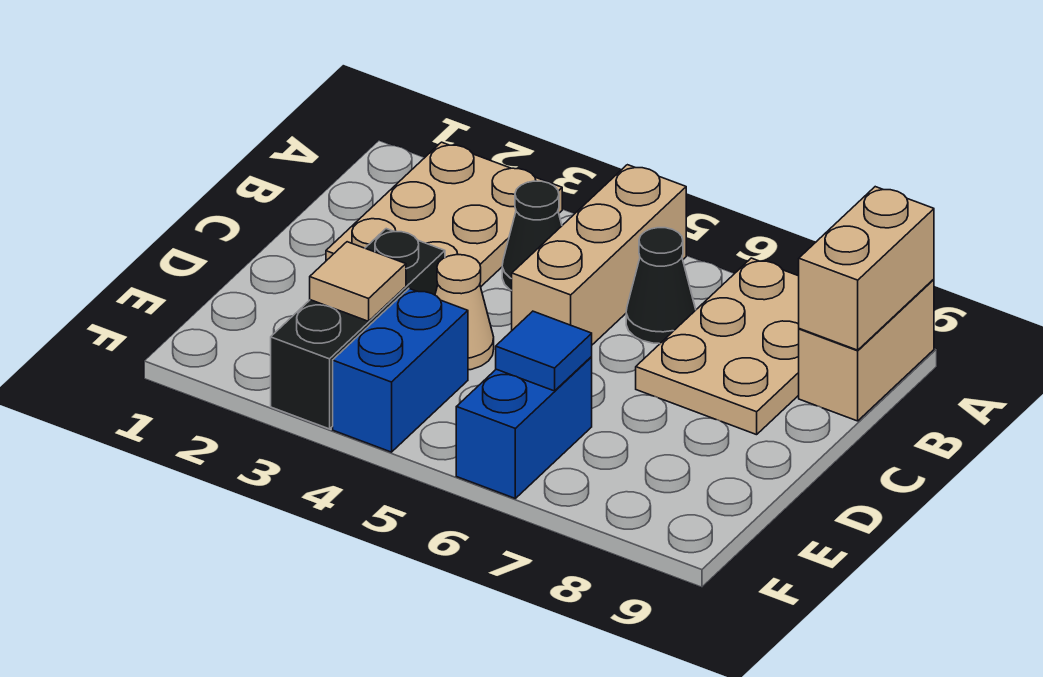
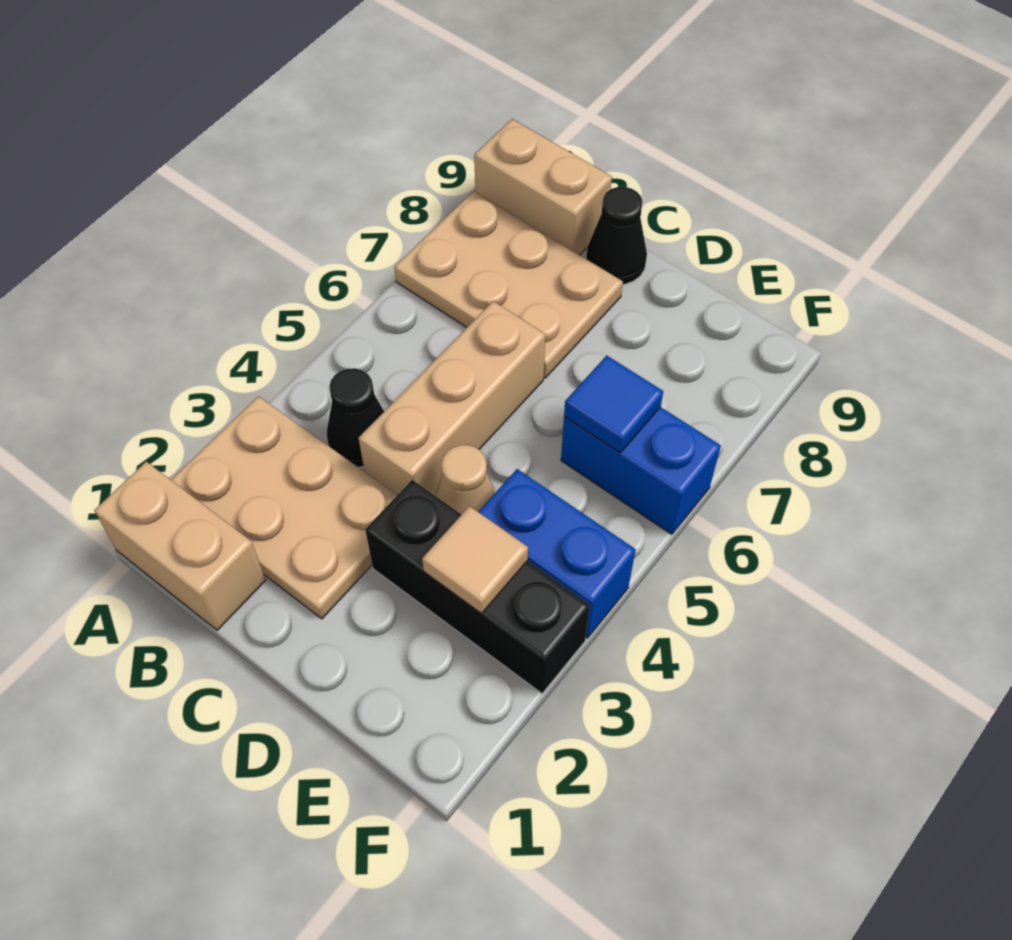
tan 1x3 brick [512,165,686,345] -> tan 1x3 brick turned to [358,301,545,495]
tan 1x2 brick [799,187,934,350] -> tan 1x2 brick moved to [94,462,266,630]
black 1x1 cone [626,228,696,344] -> black 1x1 cone moved to [586,187,647,284]

